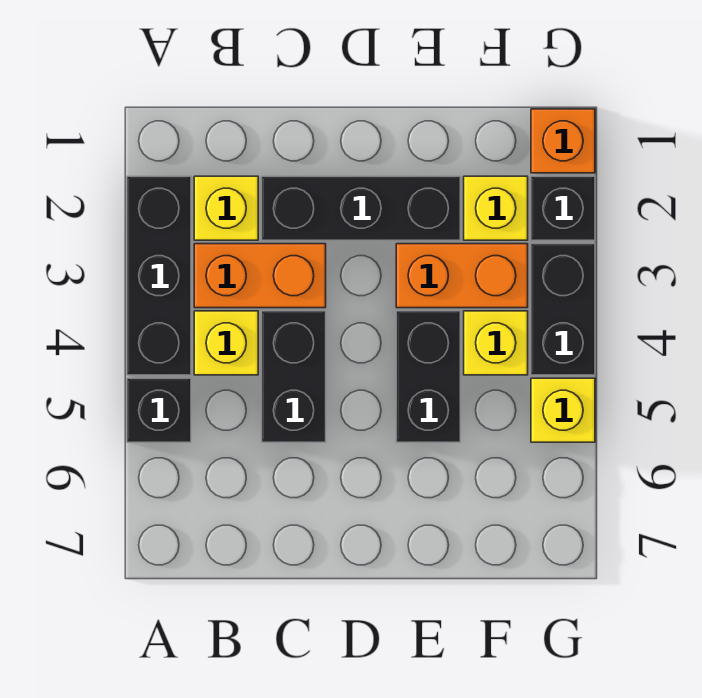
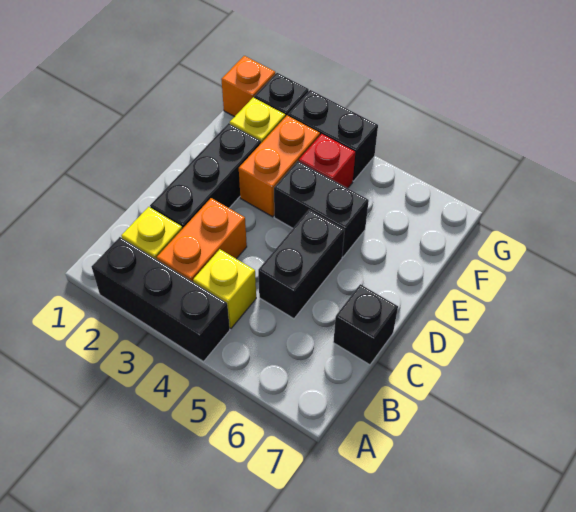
black 1x1 brick [127,378,191,442] -> black 1x1 brick moved to [333,284,398,365]
black 1x2 brick [262,311,326,442] -> black 1x2 brick turned to [258,210,345,319]
yellow 1x1 brick [464,311,528,375] -> red 1x1 brick [299,134,355,188]
yellow 1x1 brick [531,378,595,442] -> none

